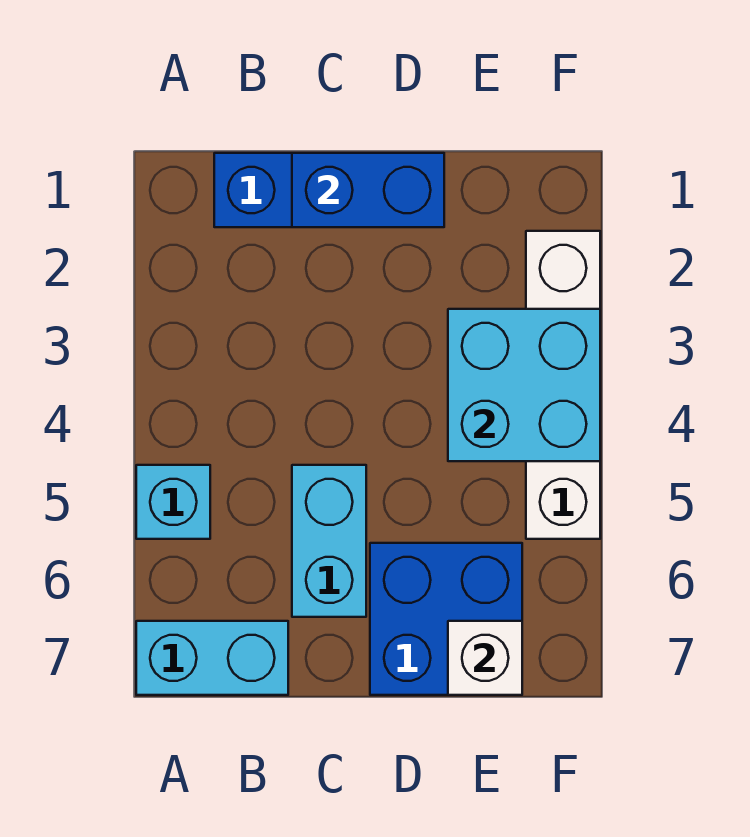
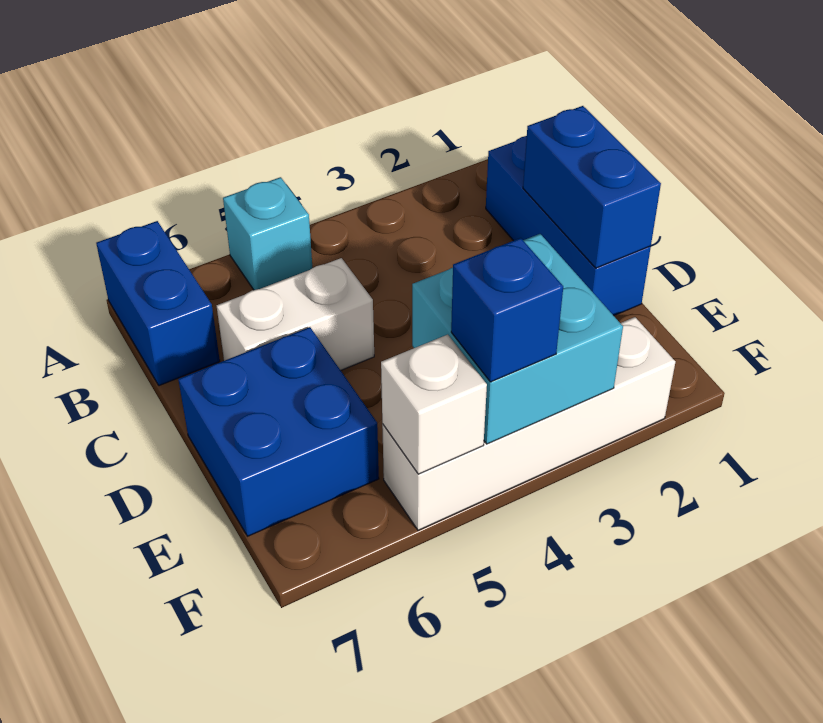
cyan 1x2 brick [136,621,288,695] -> blue 1x2 brick [96,221,220,386]
cyan 1x2 brick [292,465,366,617] -> white 1x2 brick [217,258,374,370]
white 1x1 brick [448,621,522,695] -> white 1x1 brick moved to [381,335,487,474]
none -> blue 1x1 brick [451,238,563,382]

